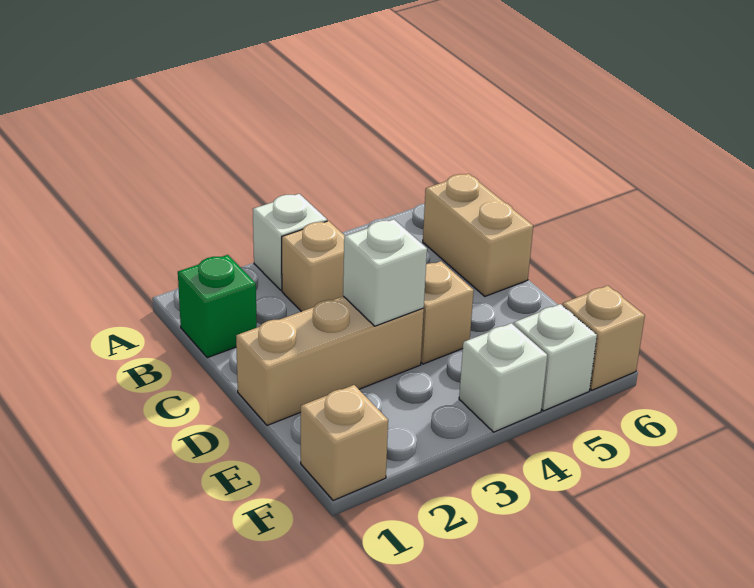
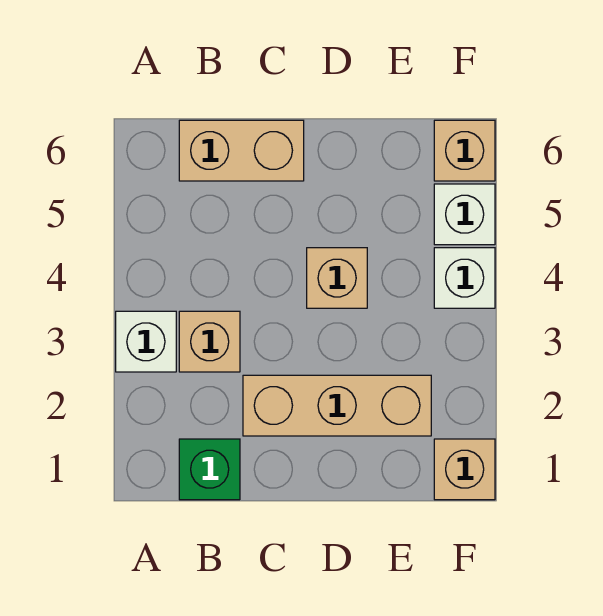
tan 1x3 brick [236,296,424,425] -> tan 1x3 brick turned to [243,375,431,436]
white 1x1 brick [343,219,427,326] -> none

